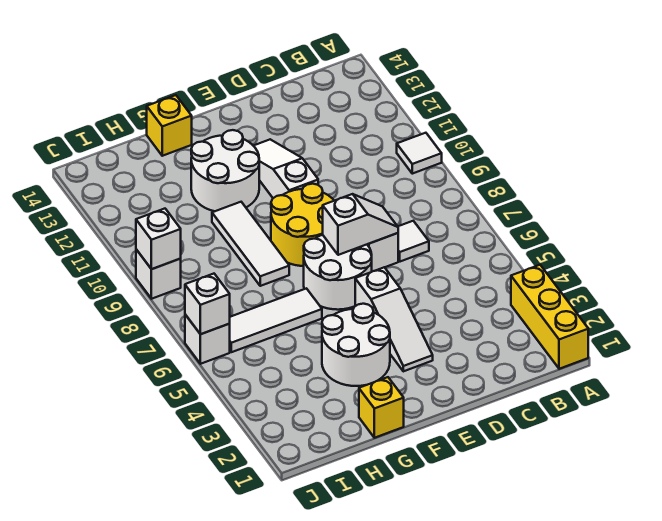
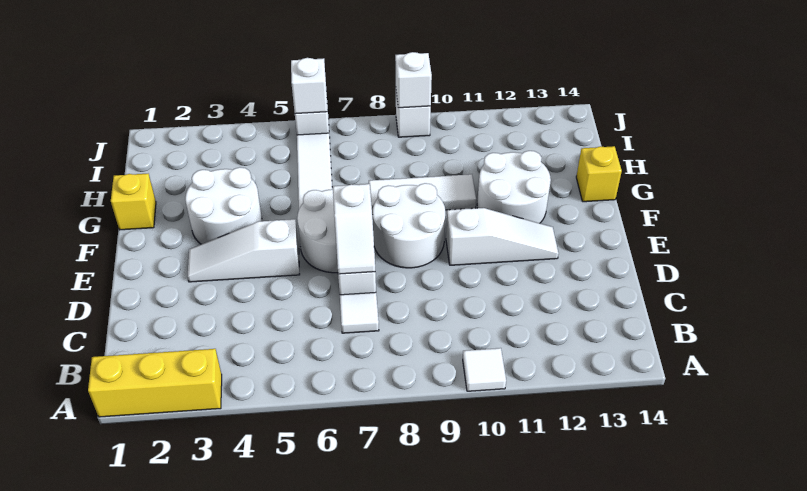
yellow 2x2 round brick [271,184,334,266] -> white 2x2 round brick [372,183,445,268]

